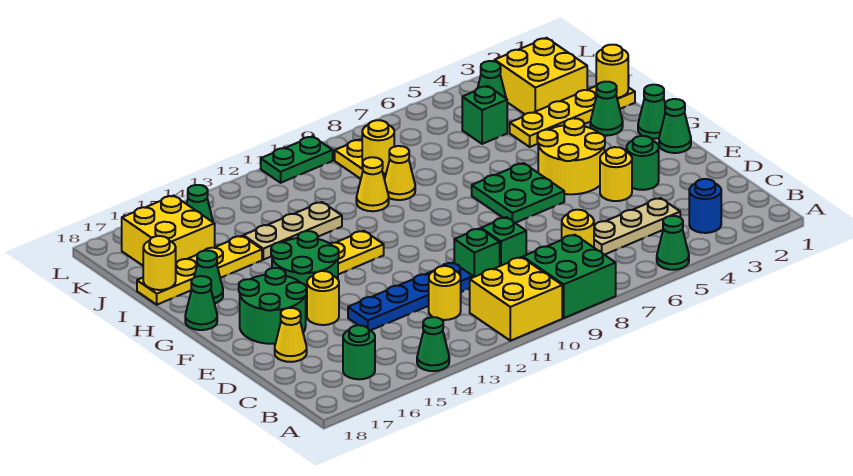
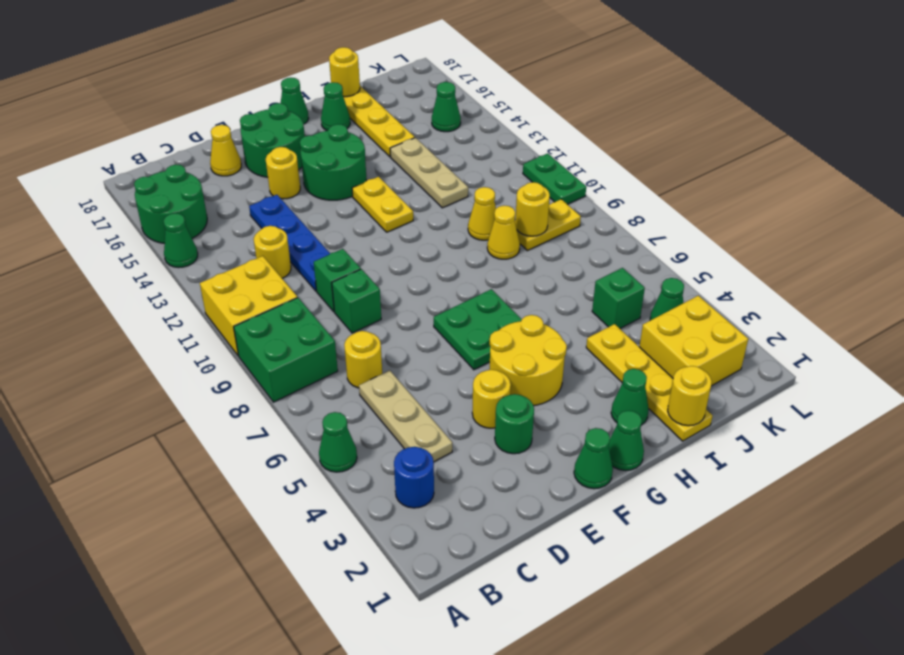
green 1x1 round brick [343,325,375,379] -> green 2x2 round brick [134,165,207,243]
yellow 2x2 brick [122,195,215,266] -> none

